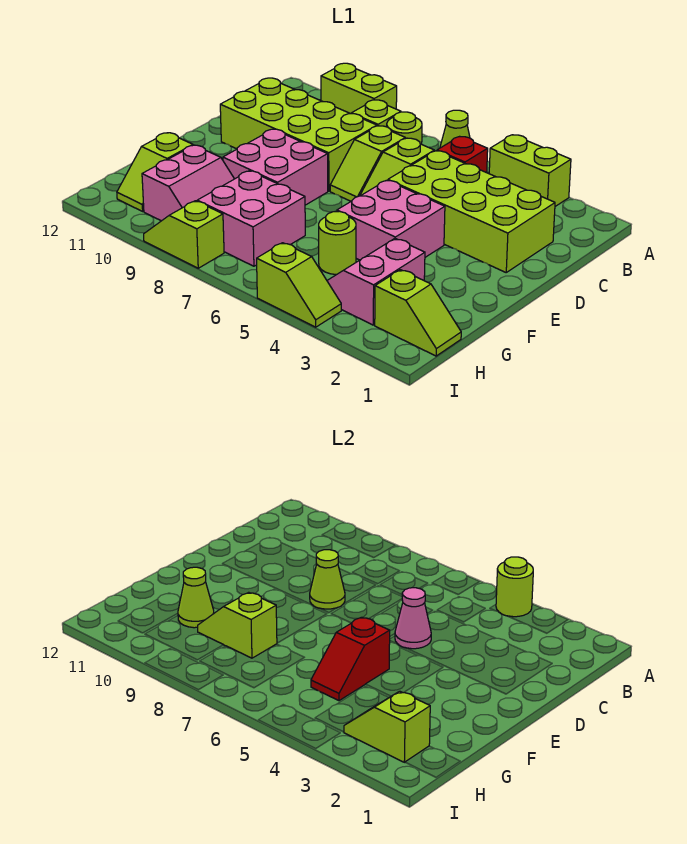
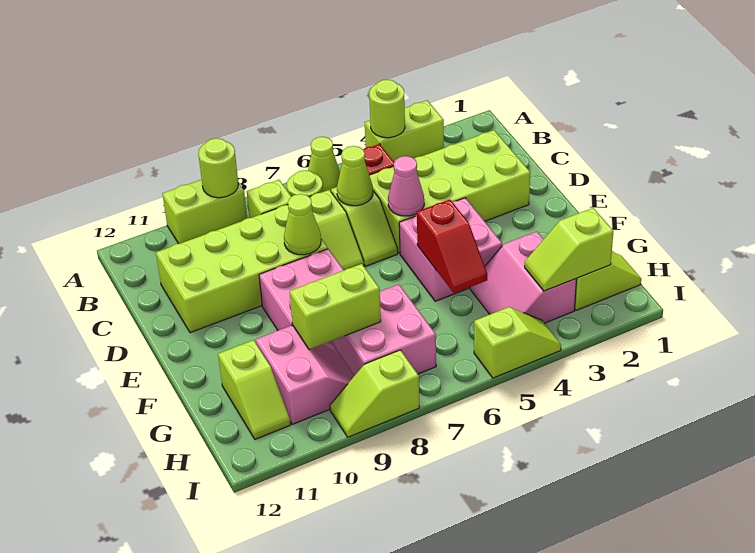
lime 1x1 round brick [319,211,356,275] -> lime 1x1 round brick moved to [198,138,238,198]
lime 1x2 slope [198,592,277,658] -> lime 1x2 brick [290,264,381,350]
lime 1x1 cone [178,567,214,628] -> lime 1x1 cone moved to [337,146,373,206]

